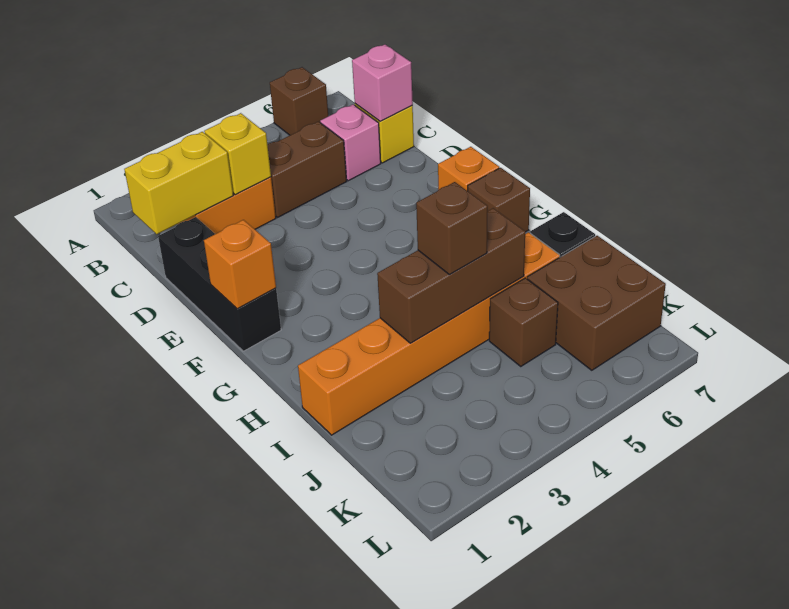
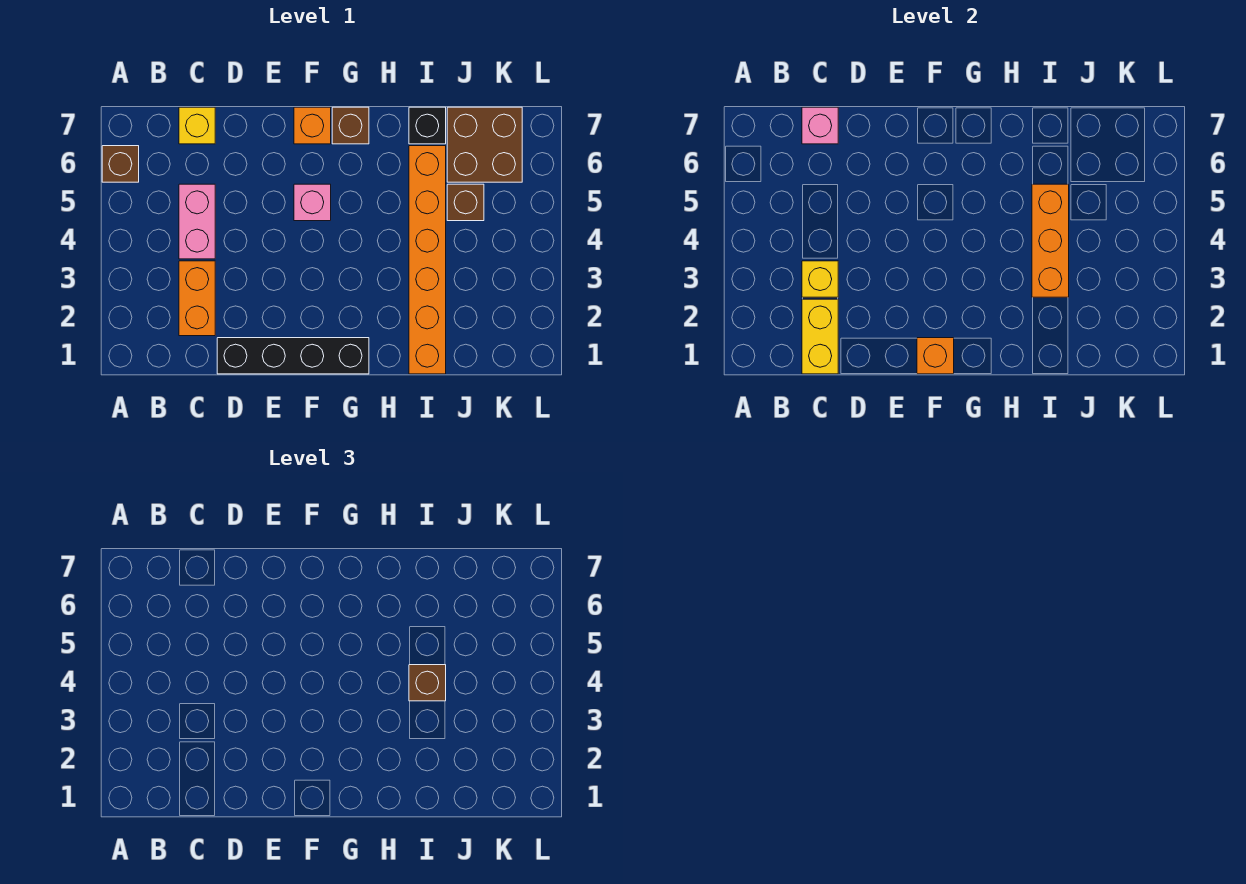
brown 1x2 brick [268,122,347,217] -> pink 1x2 brick [179,184,215,259]
pink 1x1 brick [320,105,381,181] -> pink 1x1 brick moved to [294,184,331,221]
black 1x3 brick [158,217,281,351] -> black 1x4 brick [217,338,369,374]
brown 1x3 brick [377,208,525,343] -> orange 1x3 brick [1032,184,1069,297]

